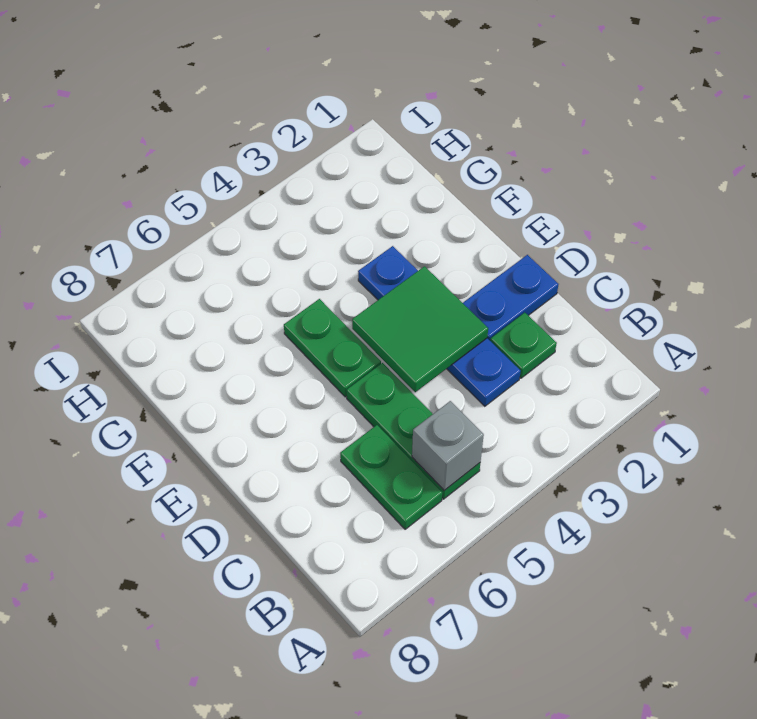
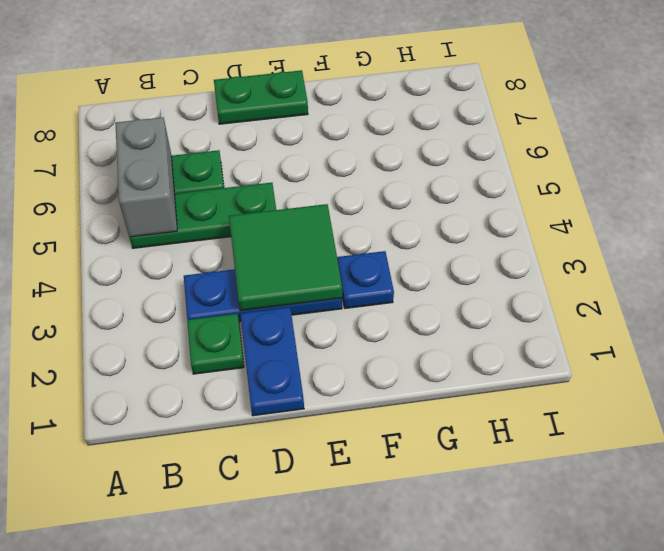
grey 1x1 brick [412,401,484,490] -> grey 1x2 brick [115,117,177,237]
green 1x2 plate [284,299,381,397] -> green 1x2 plate moved to [214,70,308,124]

